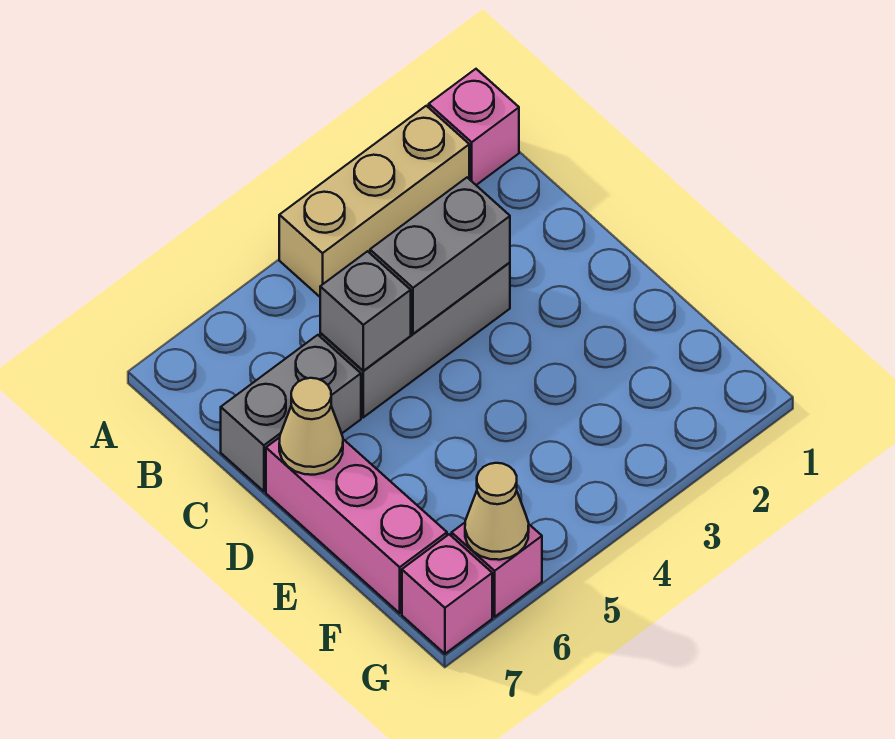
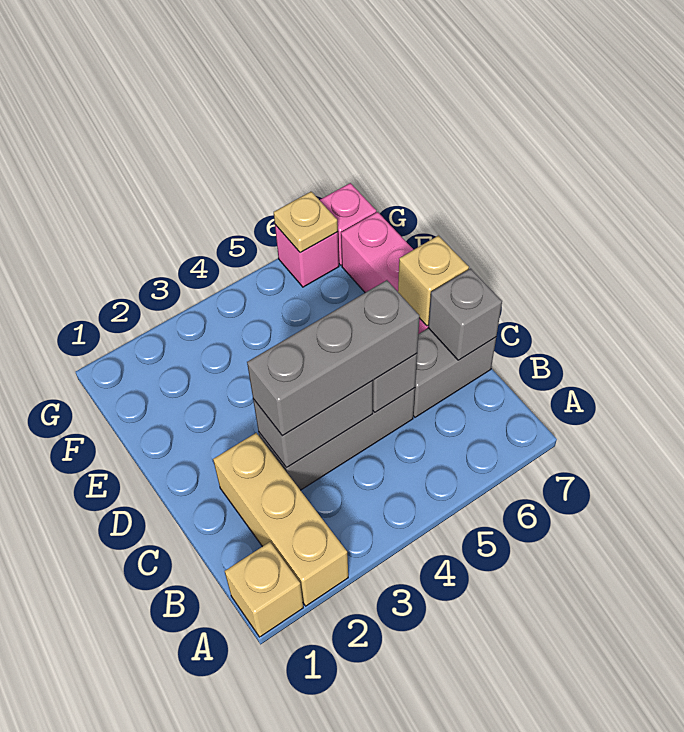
pink 1x1 brick [429,69,519,185] -> tan 1x1 brick [225,542,303,637]
tan 1x3 brick [279,106,469,297] -> tan 1x3 brick turned to [213,433,348,606]
none -> grey 1x3 brick [247,280,419,436]
none -> grey 1x1 brick [428,269,502,360]
tan 1x1 cone [279,378,343,475] -> tan 1x1 brick [398,236,469,326]
tan 1x1 cone [465,463,529,560] -> tan 1x1 plate [274,192,338,253]

